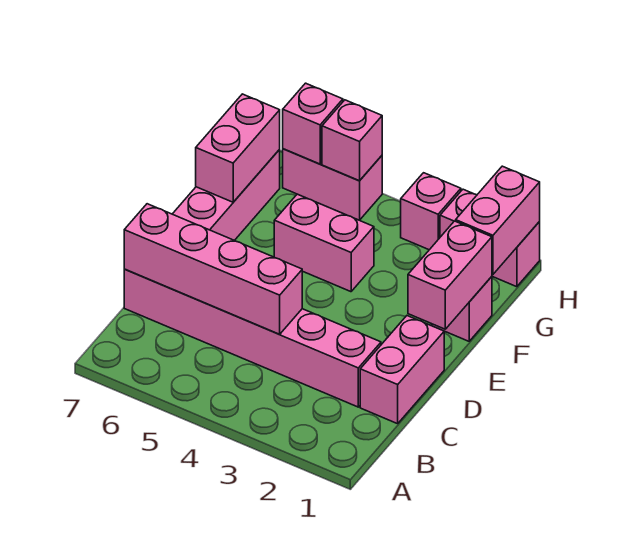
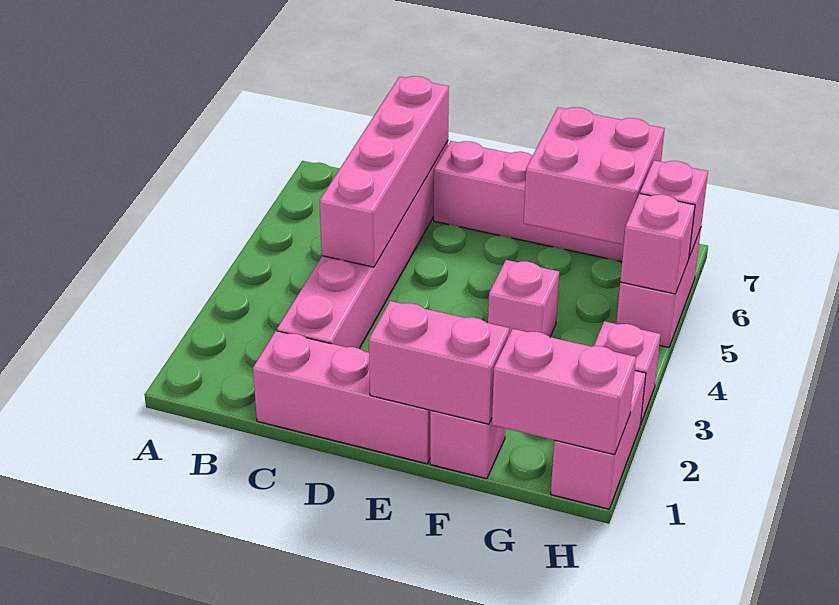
pink 1x2 brick [360,316,444,424] -> pink 1x3 brick [253,331,431,464]
pink 1x2 brick [274,194,374,292] -> pink 1x1 brick [488,260,559,337]
pink 1x2 brick [196,94,280,202] -> pink 2x2 brick [524,107,665,245]

